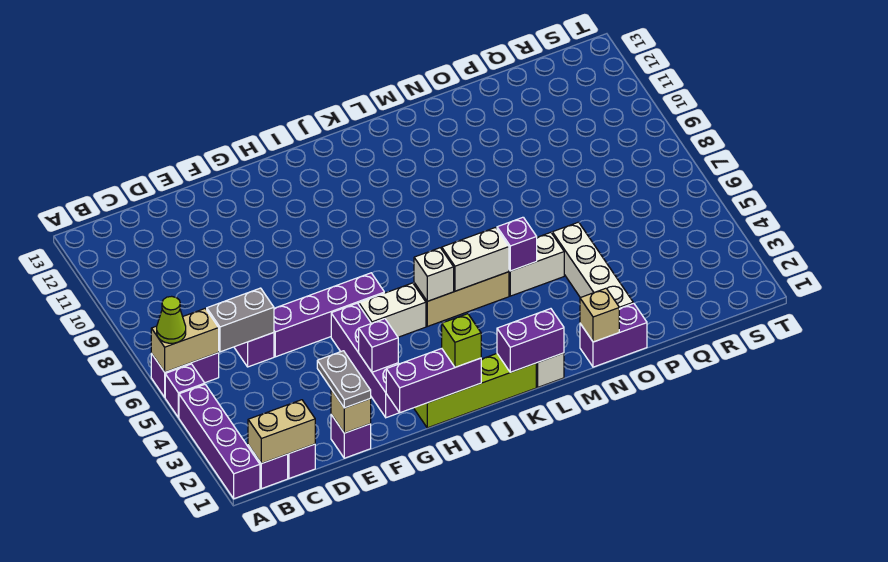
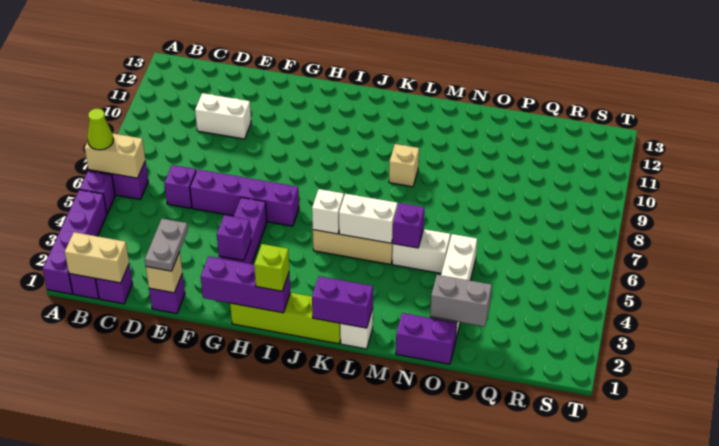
grey 1x2 brick [207,288,274,352] -> grey 1x2 brick moved to [430,275,492,326]
white 1x2 brick [359,283,426,337] -> white 1x2 brick moved to [195,93,251,139]
tan 1x1 brick [580,288,619,342] -> tan 1x1 brick moved to [389,144,419,187]

